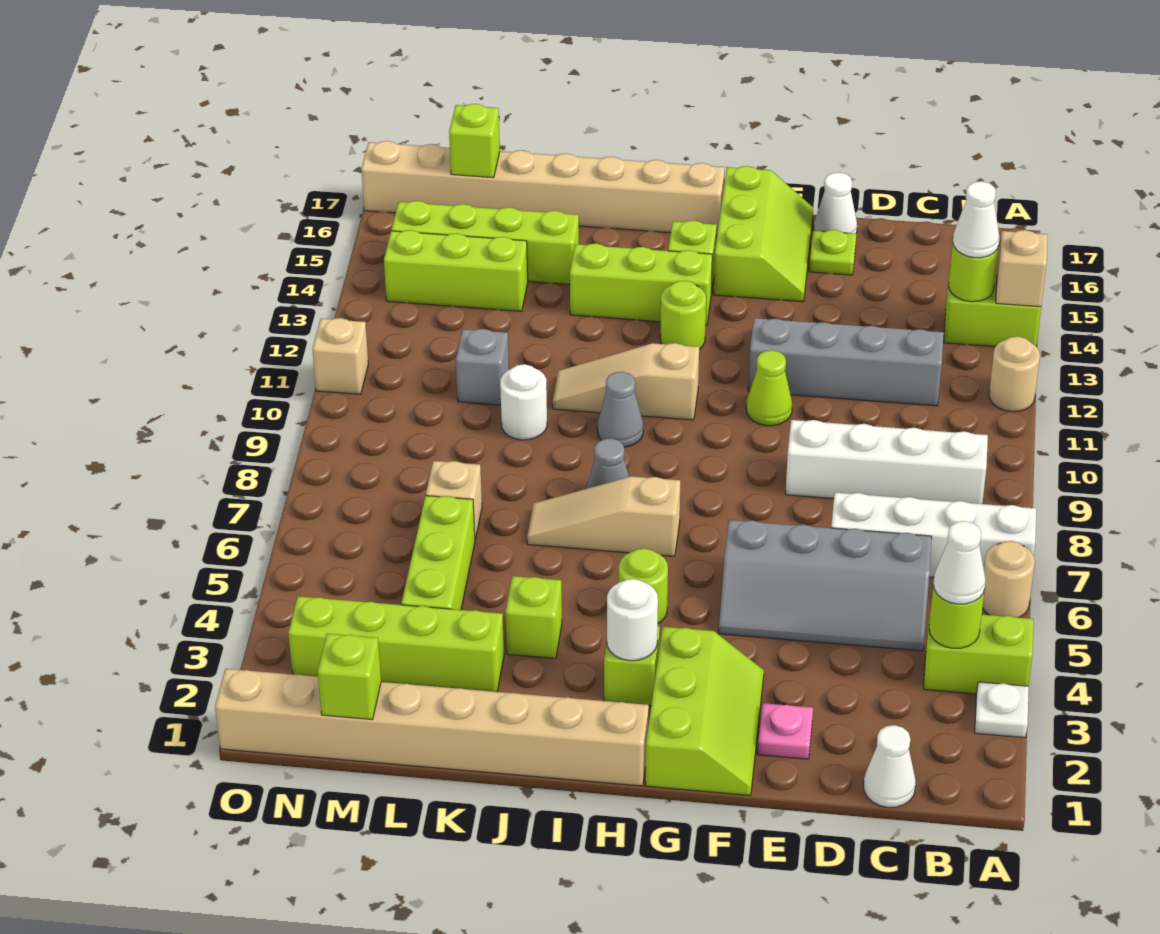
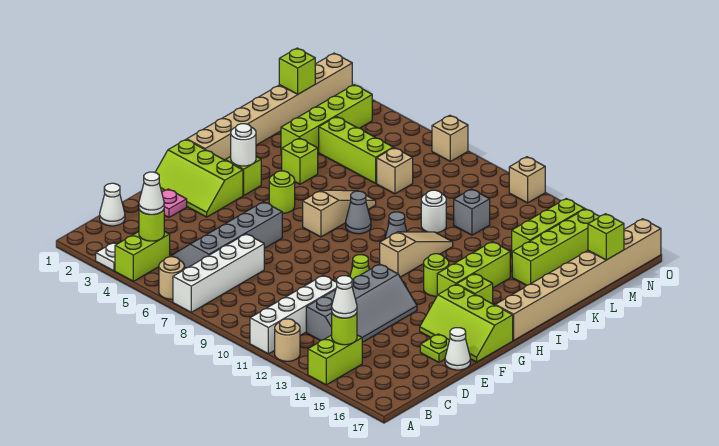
tan 1x1 brick [996,230,1047,307] -> tan 1x1 brick moved to [432,115,468,161]
white 1x4 brick [786,420,988,504] -> white 1x4 brick moved to [250,275,337,354]

